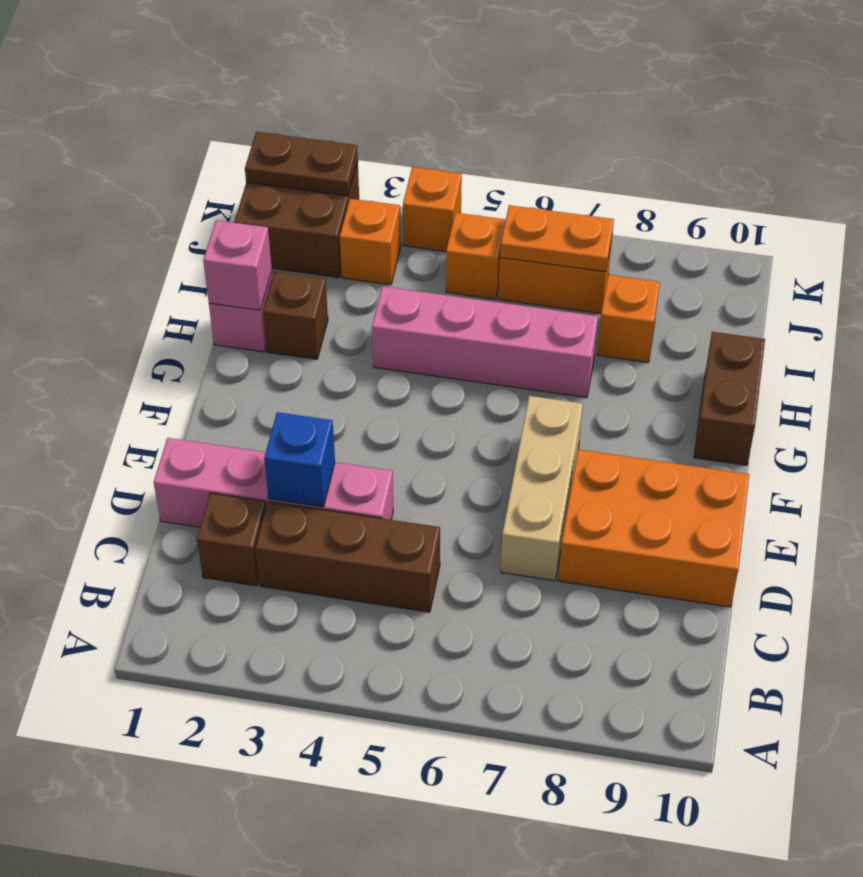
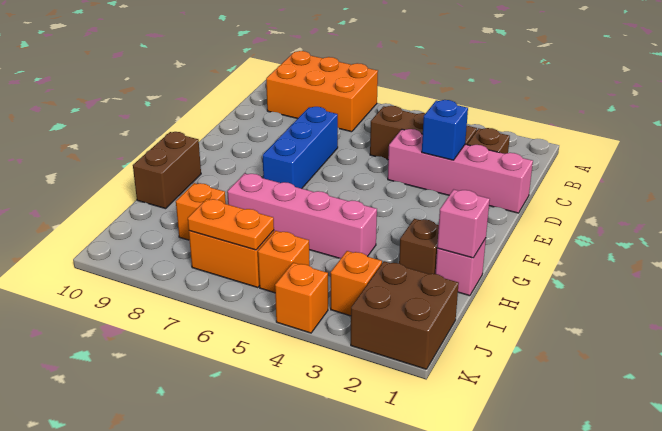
tan 1x3 brick [501,396,583,581] -> blue 1x3 brick [263,107,338,189]
orange 2x3 brick [558,450,749,607] -> orange 2x3 brick moved to [266,51,378,132]
brown 1x2 plate [245,132,358,196] -> none

